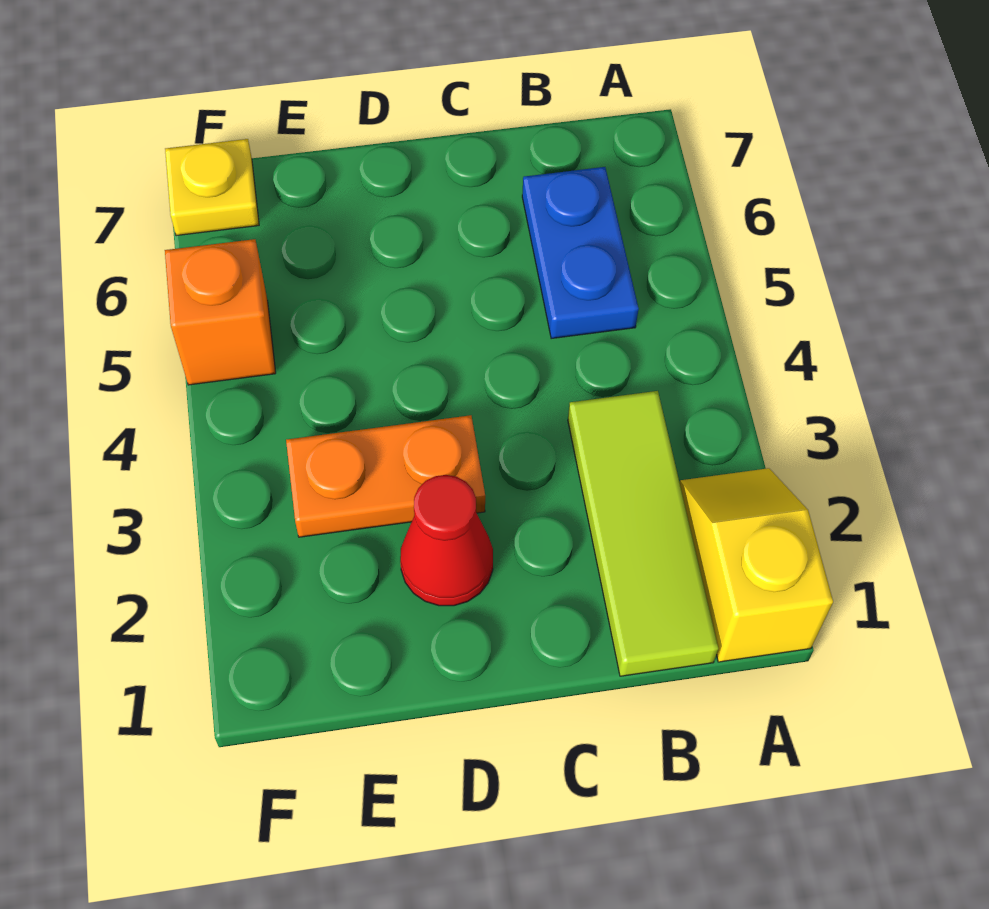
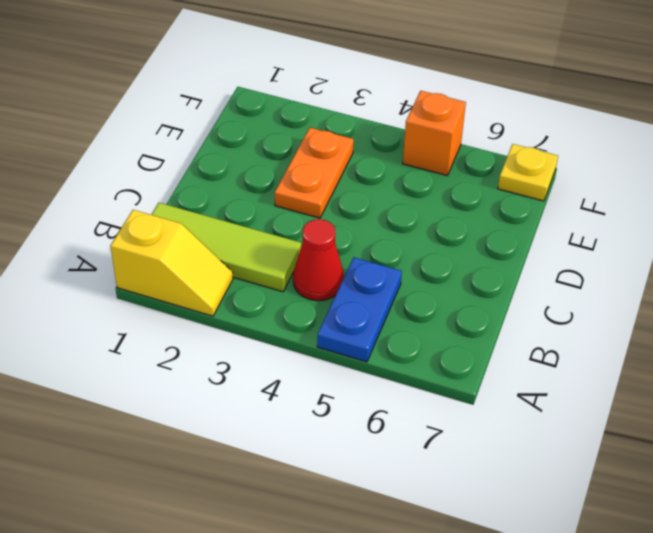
blue 1x2 plate [522,167,639,339] -> blue 1x2 plate turned to [317,257,402,362]
red 1x1 cone [400,475,493,606] -> red 1x1 cone moved to [293,219,344,301]

